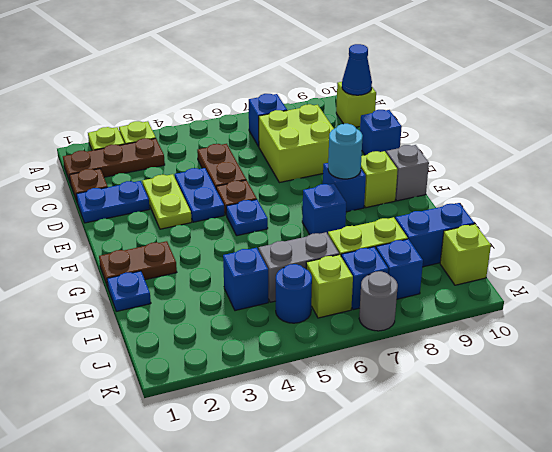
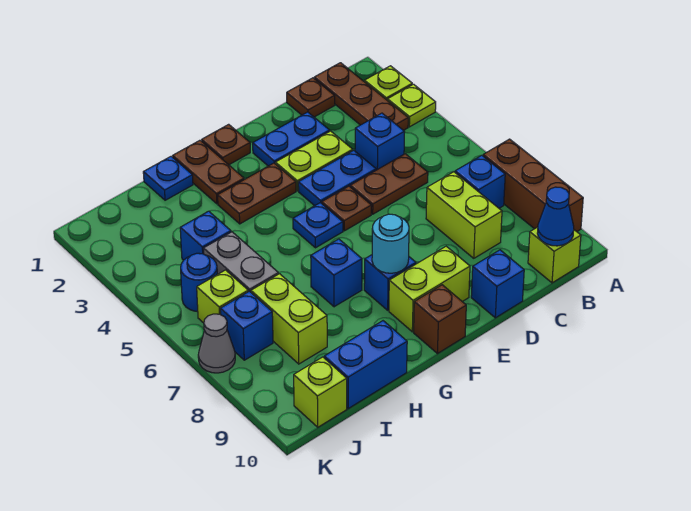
none -> brown 1x3 brick [483,139,583,232]
lime 2x2 brick [259,104,334,183] -> lime 1x2 brick [426,172,502,258]
blue 1x2 plate [76,181,150,223] -> blue 1x2 plate turned to [253,112,330,166]
none -> brown 1x1 plate [202,124,250,165]
none -> brown 1x2 plate [218,163,296,224]
lime 1x1 brick [361,151,398,208] -> lime 1x2 brick [389,246,470,332]
grey 1x1 brick [386,145,429,201] -> brown 1x1 brick [414,285,466,354]
blue 1x2 brick [395,203,474,267] -> blue 1x2 brick turned to [324,321,407,408]
blue 1x1 brick [376,239,423,299] -> blue 1x1 brick moved to [355,113,404,170]
grey 1x1 round brick [359,271,398,331] -> grey 1x1 cone [198,314,235,373]

